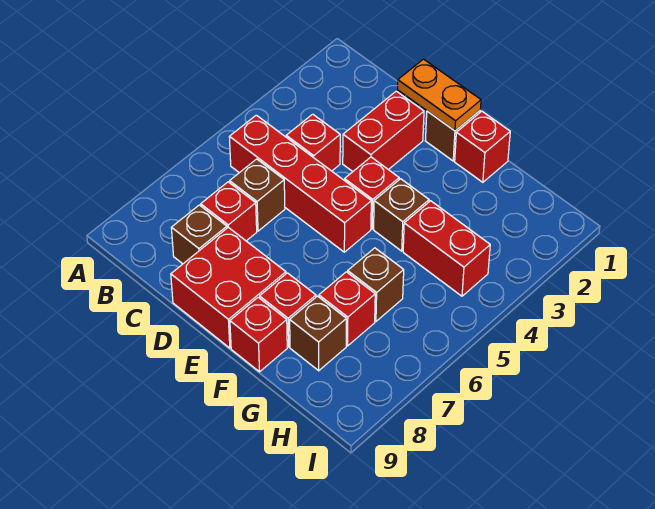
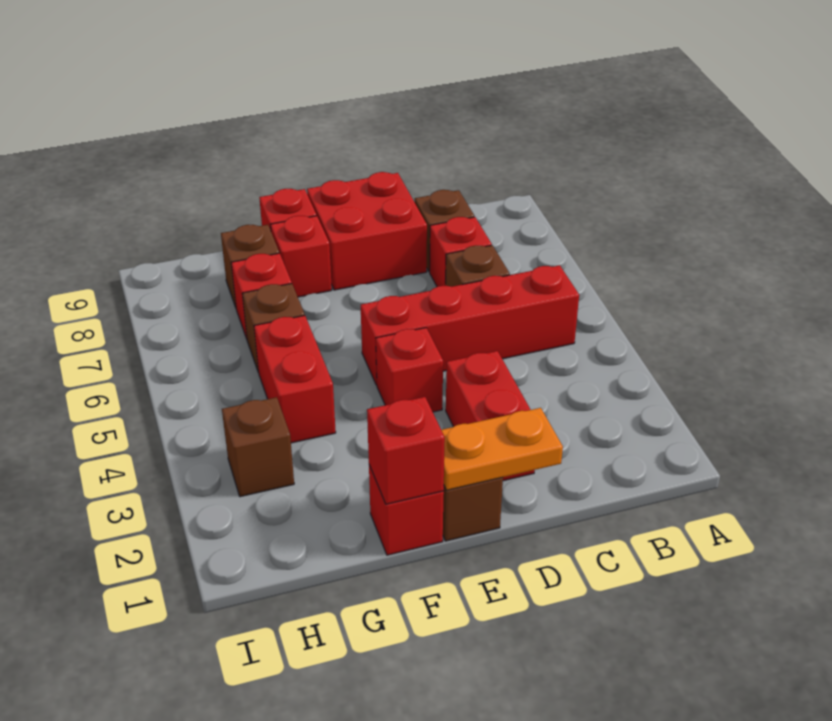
red 1x1 brick [286,114,340,171] -> red 1x1 brick moved to [367,397,445,504]
brown 1x1 brick [374,179,429,251] -> brown 1x1 brick moved to [222,397,294,497]
red 1x2 brick [403,201,490,296] -> red 1x2 brick turned to [254,316,336,443]

